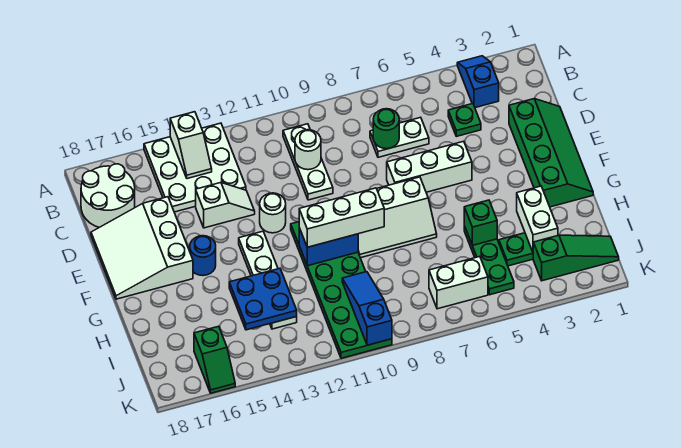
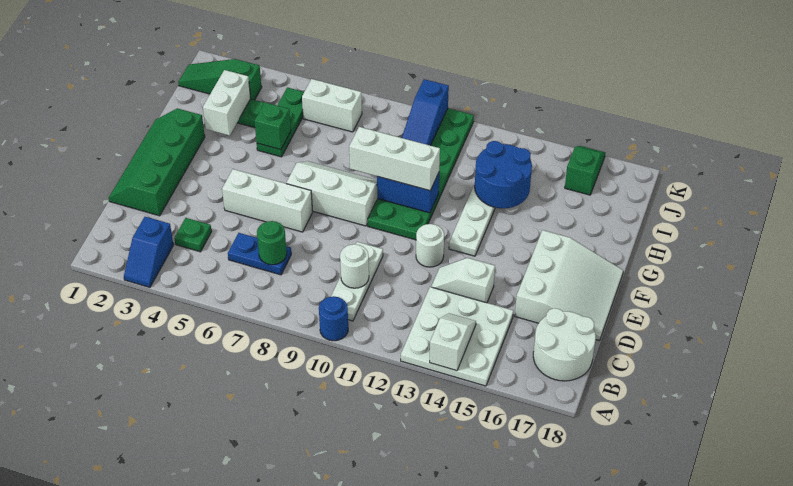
white 1x2 plate [370,117,429,157] -> blue 1x2 plate [228,233,291,275]
blue 1x1 round brick [190,236,216,276] -> blue 1x1 round brick moved to [319,296,348,341]
blue 2x2 plate [229,268,297,330] -> blue 2x2 round brick [475,141,532,208]

